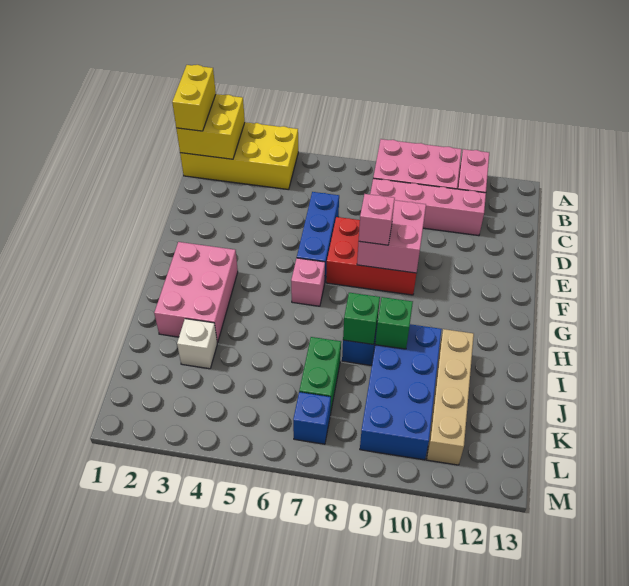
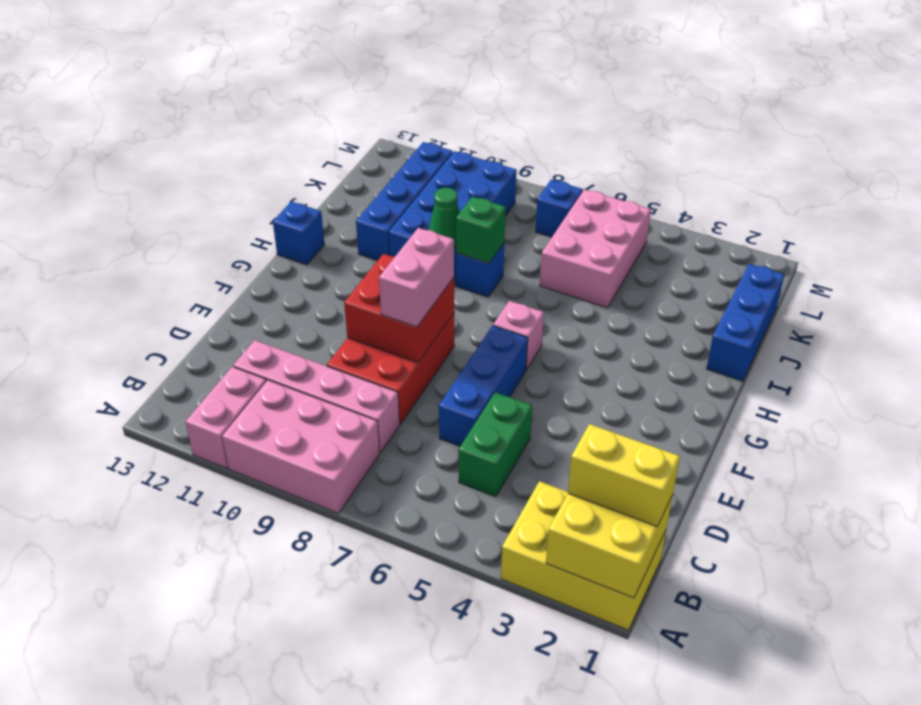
yellow 2x4 brick [180,122,298,190] -> yellow 2x3 brick [501,481,666,630]
yellow 1x2 brick [172,65,216,131] -> yellow 1x2 brick turned to [568,424,680,526]
red 2x3 brick [326,217,416,295] -> red 2x3 brick turned to [327,314,454,424]
pink 2x2 brick [357,200,426,273] -> red 2x2 brick [344,254,454,363]
pink 1x1 brick [359,194,395,245] -> pink 1x2 brick [379,228,454,327]
pink 2x3 brick [154,242,238,342] -> pink 2x3 brick moved to [540,189,651,308]
none -> blue 1x1 brick [273,201,325,265]
none -> blue 1x3 brick [706,264,784,381]
green 1x1 brick [375,297,413,349] -> green 1x1 cone [429,188,460,247]
tan 1x4 brick [427,329,474,465] -> blue 1x4 brick [356,142,453,261]
white 1x1 brick [177,319,218,369] -> none
green 1x2 brick [299,337,341,414] -> green 1x2 brick moved to [459,392,532,497]

